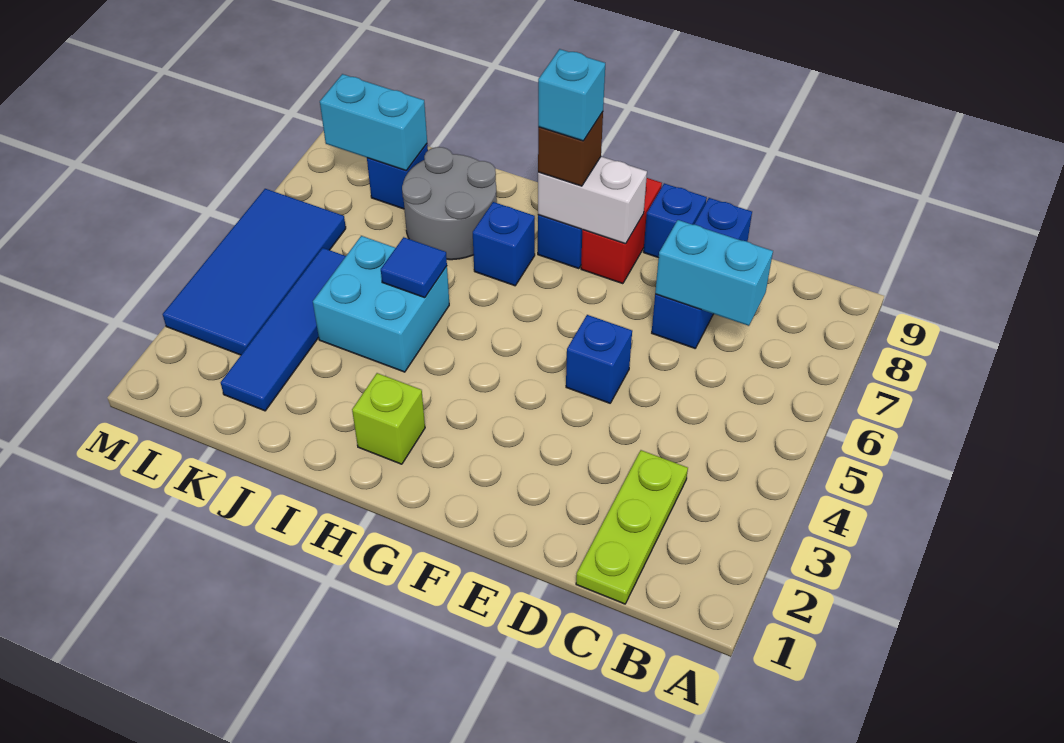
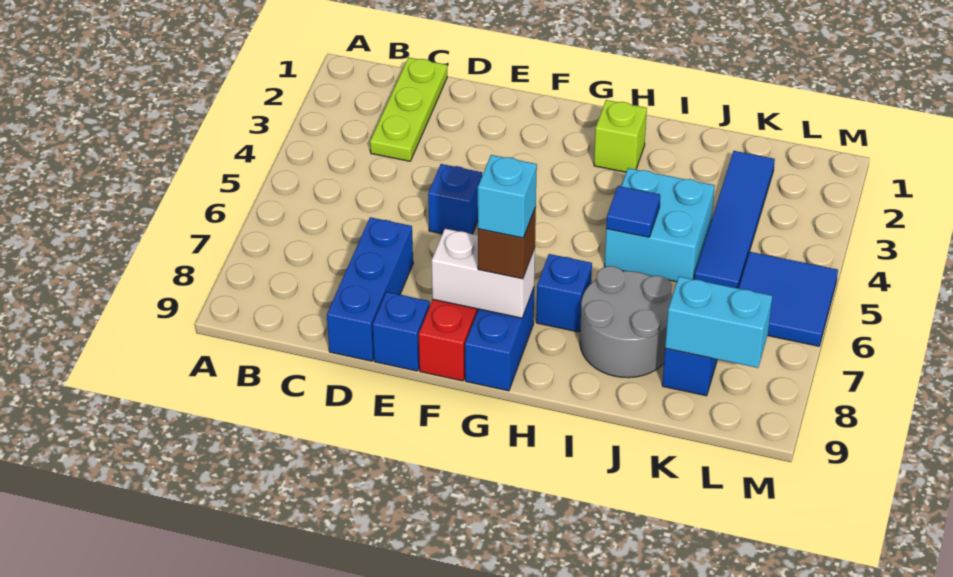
cyan 1x2 brick [655,220,773,326] -> none
blue 2x4 tile [163,189,346,355] -> blue 2x2 tile [739,252,838,346]

